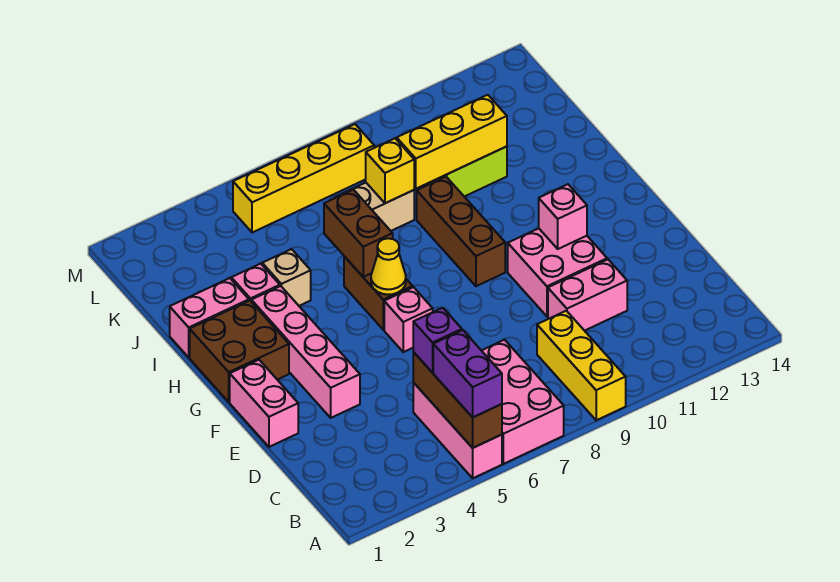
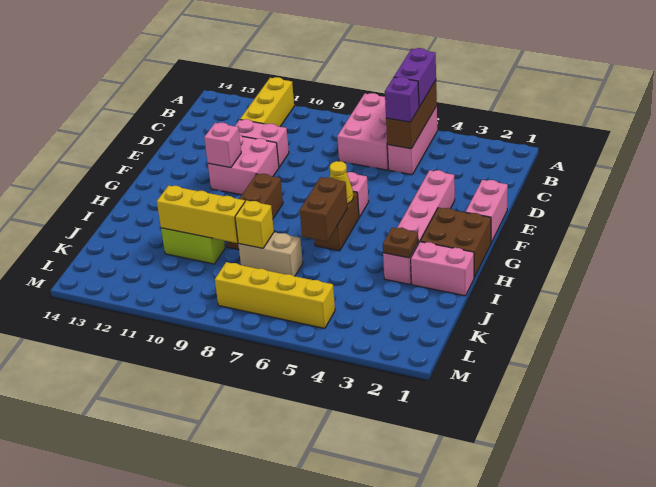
yellow 1x3 brick [537,311,626,420] -> yellow 1x3 brick moved to [240,77,294,127]
none -> brown 1x1 plate [383,227,419,258]
tan 1x1 brick [262,249,311,306] -> none

